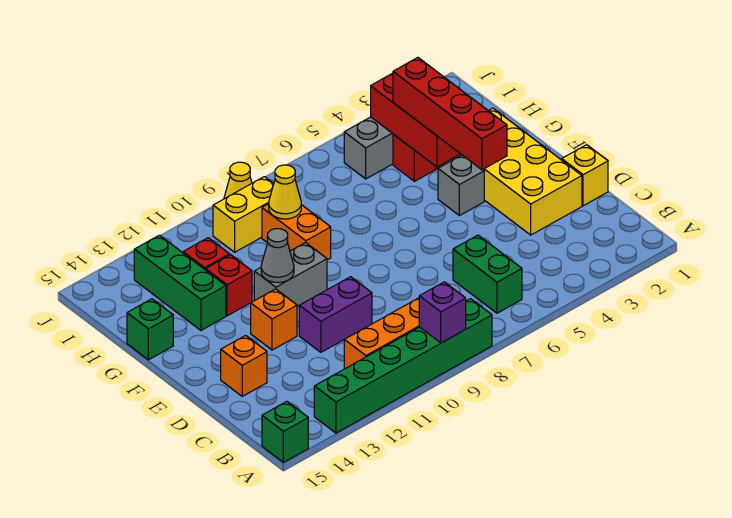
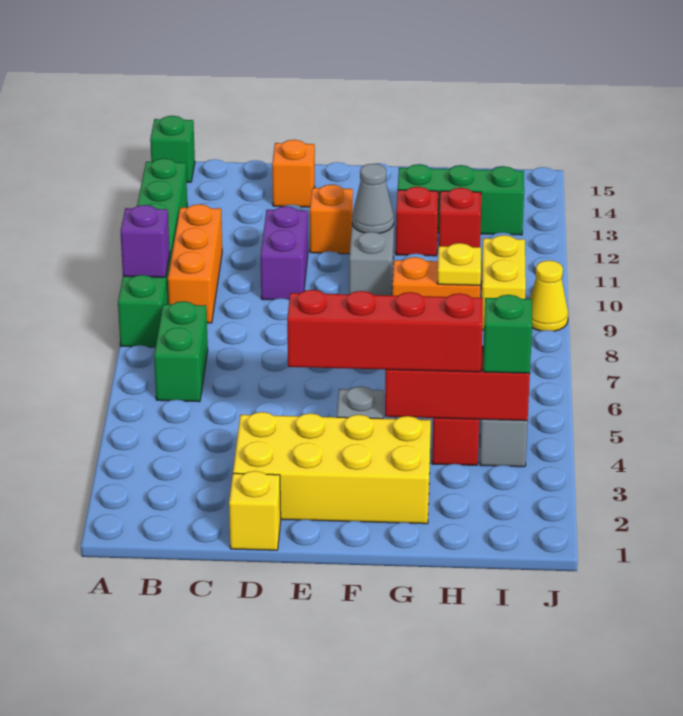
green 1x2 brick [453,235,522,313] -> green 1x2 brick turned to [154,301,208,402]
green 1x1 brick [127,299,173,360] -> green 1x1 brick moved to [483,295,532,373]
yellow 1x1 cone [269,165,301,219] -> yellow 1x1 plate [437,243,481,285]

